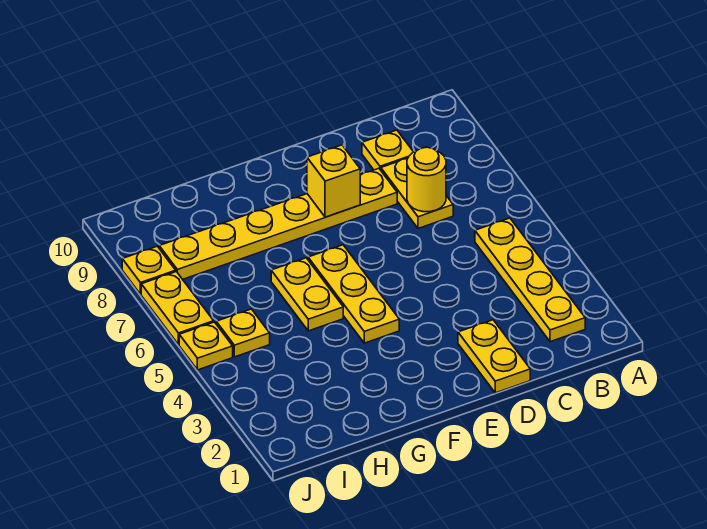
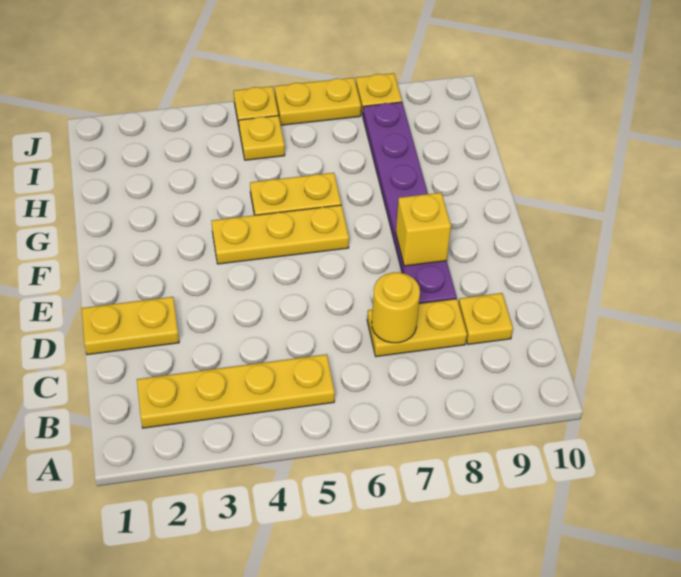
yellow 1x6 plate [159,168,397,279] -> purple 1x6 plate [363,102,457,303]

